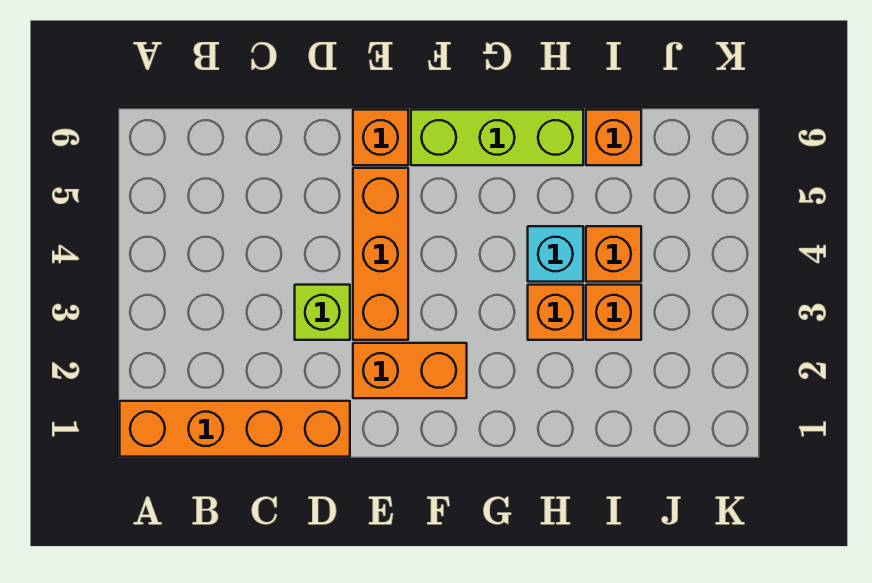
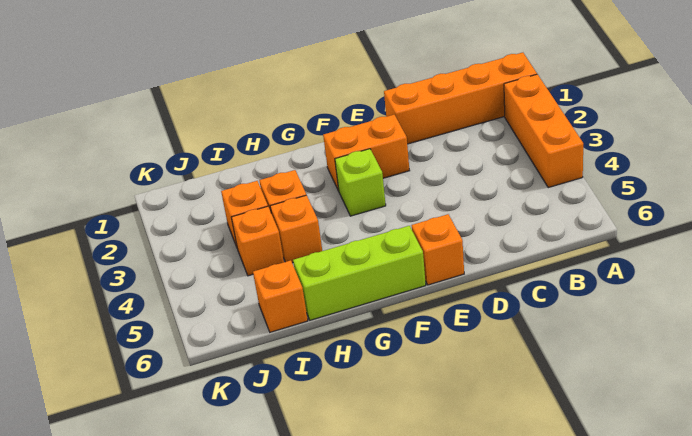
lime 1x1 brick [295,285,350,340] -> lime 1x1 brick moved to [335,149,386,216]
orange 1x3 brick [353,168,408,340] -> orange 1x3 brick moved to [504,74,583,188]
cyan 1x1 brick [528,226,583,282] -> orange 1x1 brick [270,195,322,263]

